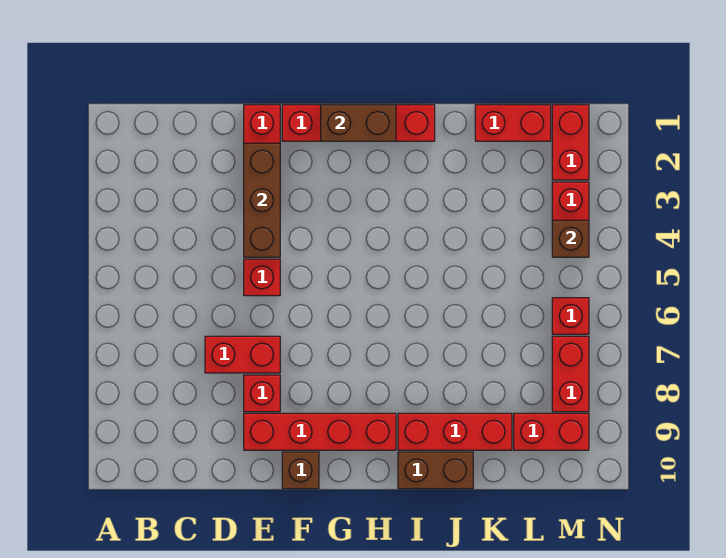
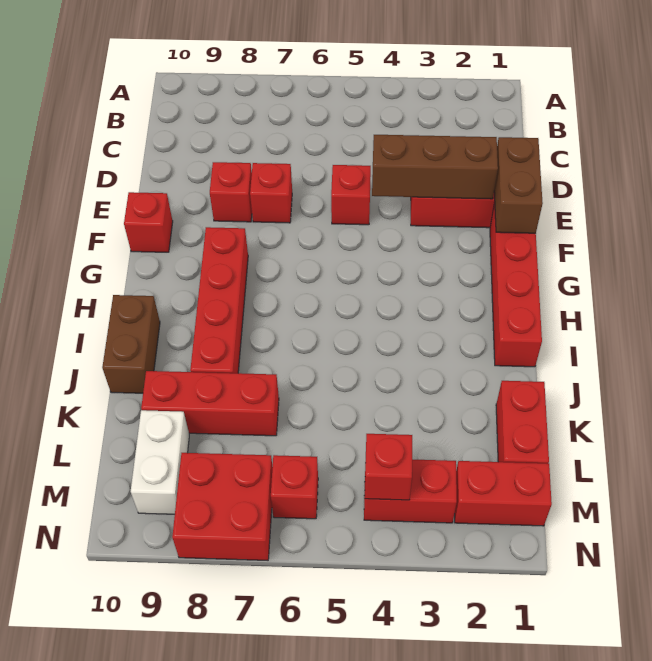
red 1x2 brick [205,336,280,373] -> red 1x1 brick [250,163,292,223]
red 1x4 brick [244,413,396,450] -> red 1x4 brick moved to [190,227,248,373]
brown 1x1 brick [282,452,319,489] -> red 1x1 brick [124,192,173,252]
brown 1x2 brick [321,105,396,141] -> brown 1x2 brick moved to [494,137,543,233]
red 1x3 brick [398,413,512,450] -> red 1x3 brick turned to [141,371,279,436]
red 1x2 brick [514,413,589,450] -> white 1x2 brick [131,410,189,514]
brown 1x1 brick [552,220,589,257] -> red 1x1 brick [365,434,412,500]
red 1x2 brick [552,336,589,412] -> red 2x2 brick [172,453,273,560]

